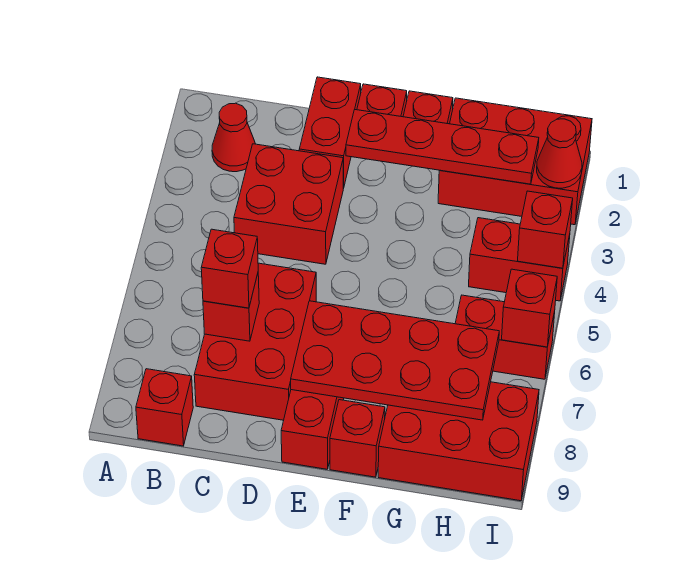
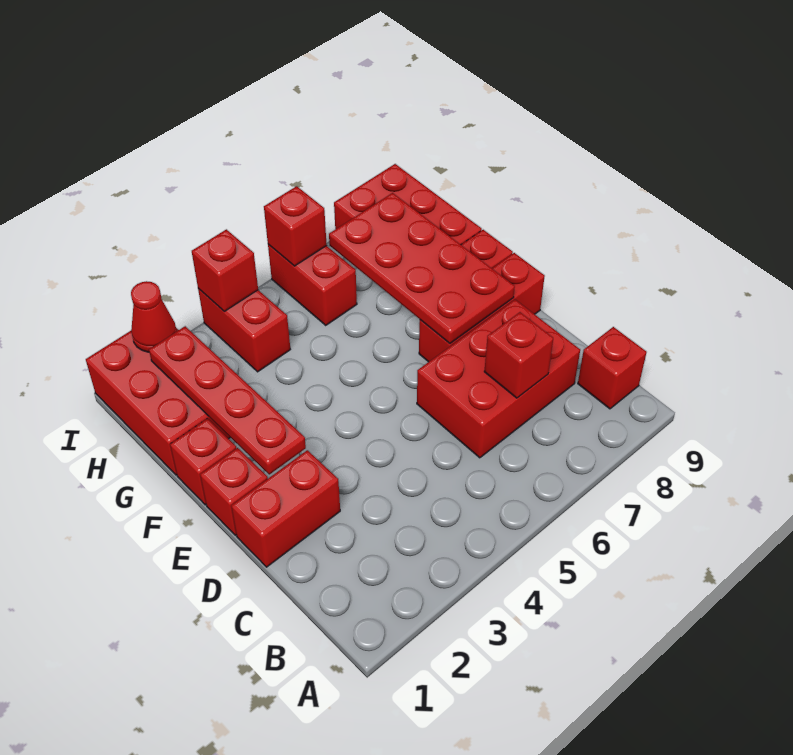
red 1x1 cone [212,103,255,172] -> none
red 2x2 brick [234,144,343,264] -> none
red 1x1 brick [201,229,258,308] -> none

